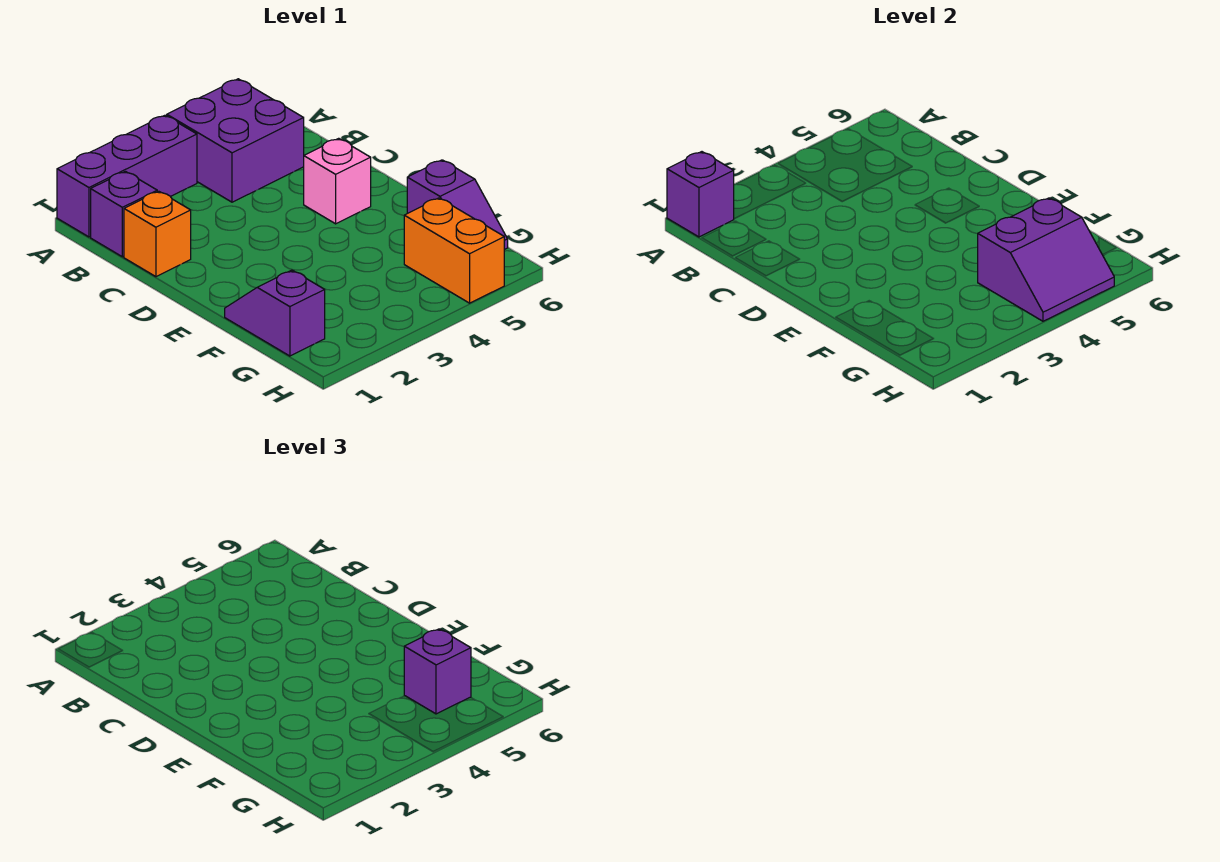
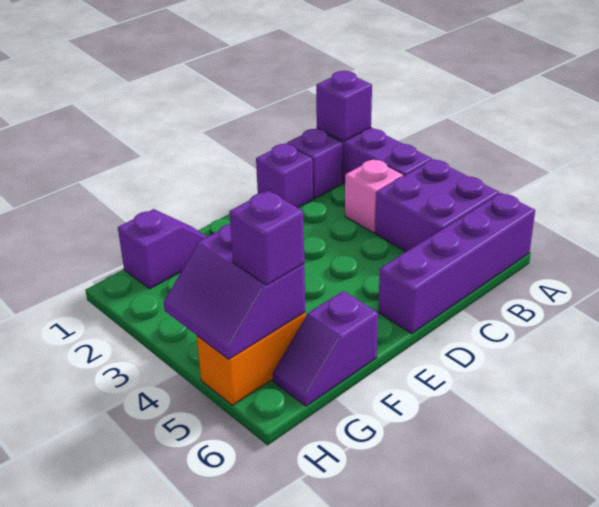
none -> purple 1x4 brick [378,193,535,334]
orange 1x1 brick [124,191,191,277] -> purple 1x1 brick [256,143,313,208]
pink 1x1 brick [304,138,371,224] -> pink 1x1 brick moved to [345,159,403,233]

